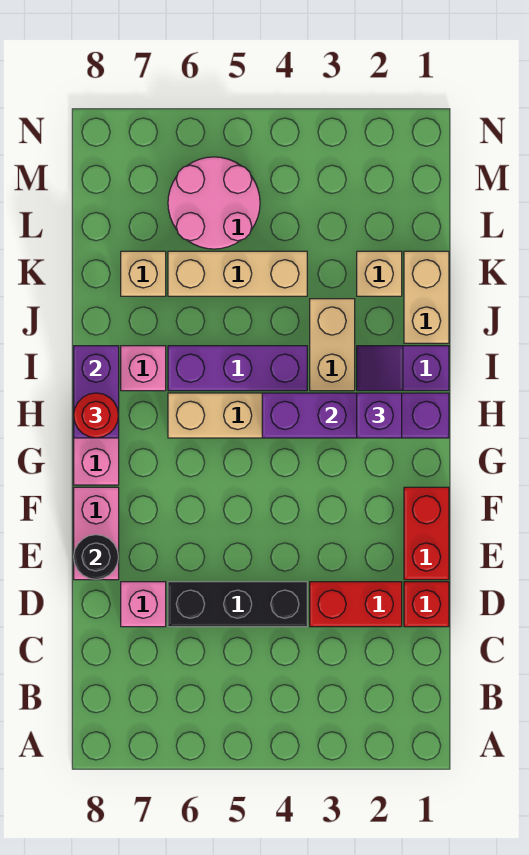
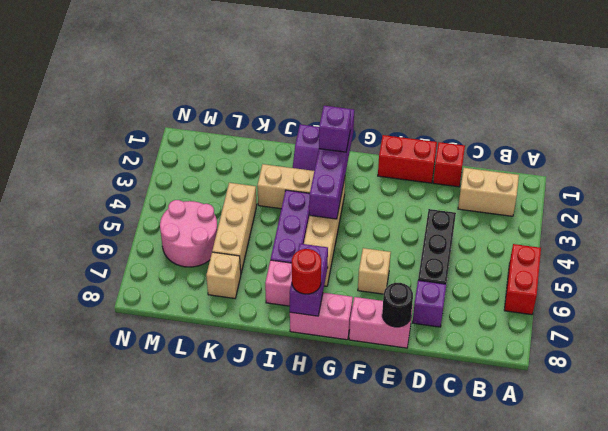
red 1x2 brick [310,582,402,627] -> red 1x2 brick moved to [504,244,541,315]
pink 1x1 brick [121,582,166,627] -> purple 1x1 brick [413,280,446,327]
purple 1x2 brick [74,346,119,438] -> purple 1x2 brick turned to [290,244,328,316]
tan 1x2 brick [404,251,449,343] -> tan 1x2 brick moved to [458,168,519,216]
tan 1x1 brick [357,251,402,296] -> tan 1x1 brick moved to [358,248,391,294]

